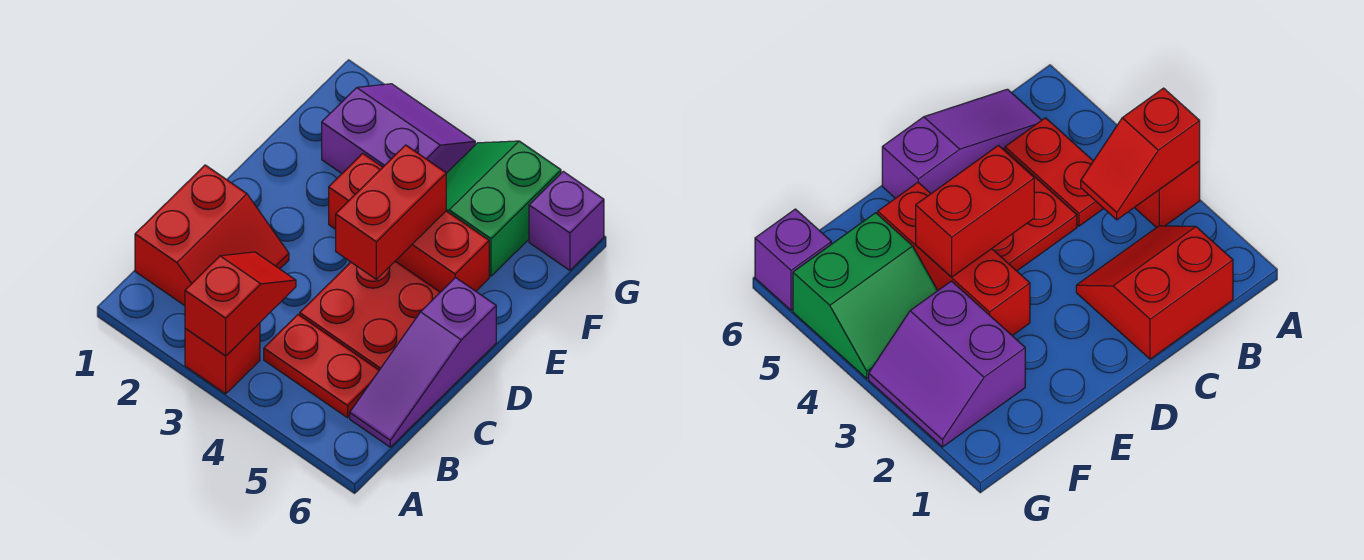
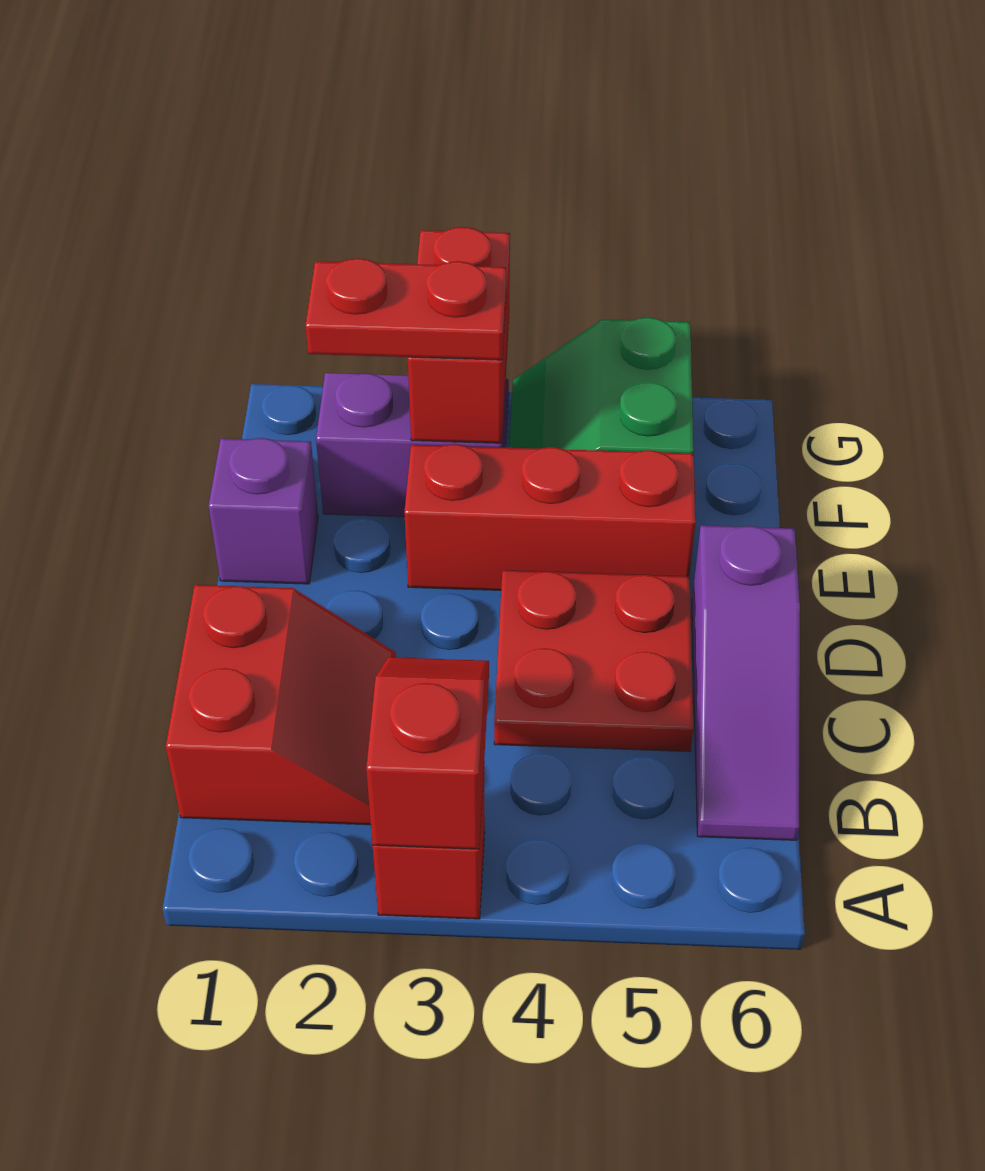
red 1x2 plate [264,315,379,418] -> red 1x2 plate moved to [305,258,506,360]
red 1x2 brick [336,145,446,279] -> red 1x2 brick moved to [408,227,510,443]
purple 1x1 brick [529,171,604,270] -> purple 1x1 brick moved to [209,438,318,584]

